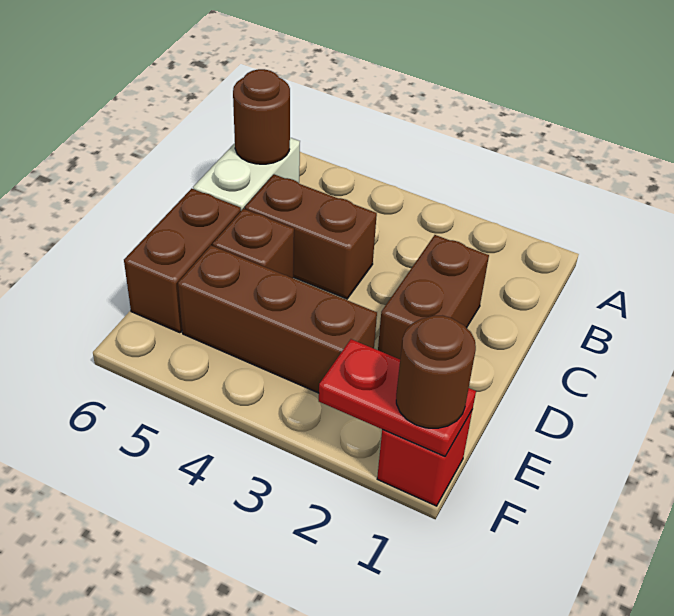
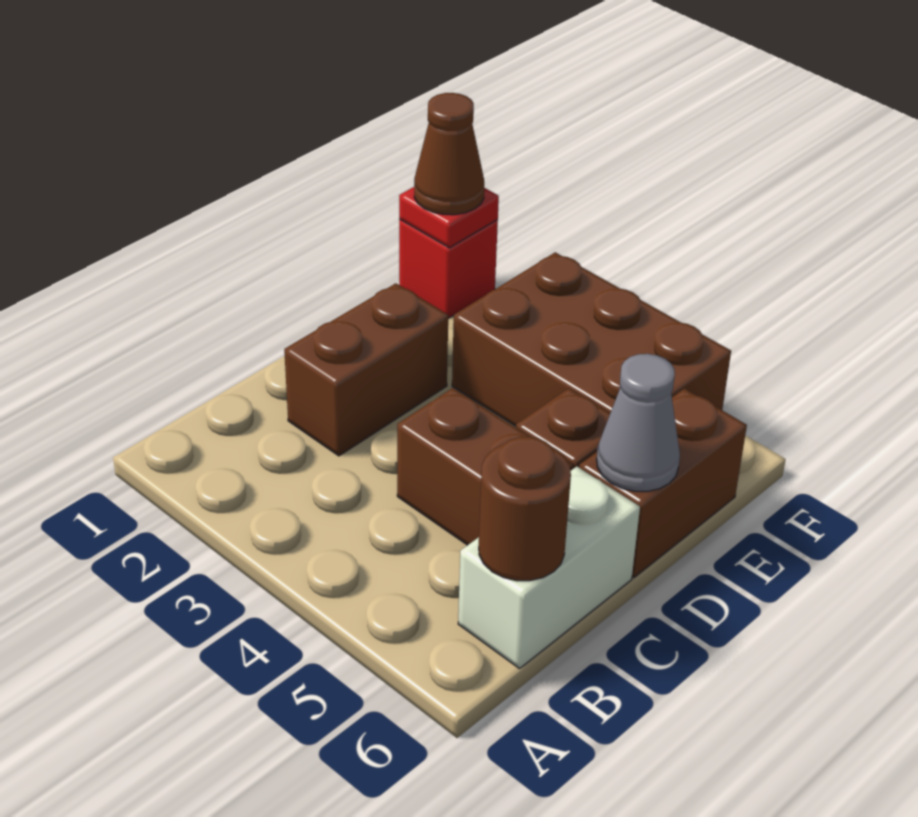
none -> grey 1x1 cone [597,354,680,491]
brown 1x3 brick [178,245,377,393] -> brown 2x3 brick [452,252,731,427]
red 1x2 plate [319,339,476,456] -> red 1x1 plate [399,187,499,248]
brown 1x1 round brick [396,316,476,428] -> brown 1x1 cone [414,93,484,215]

